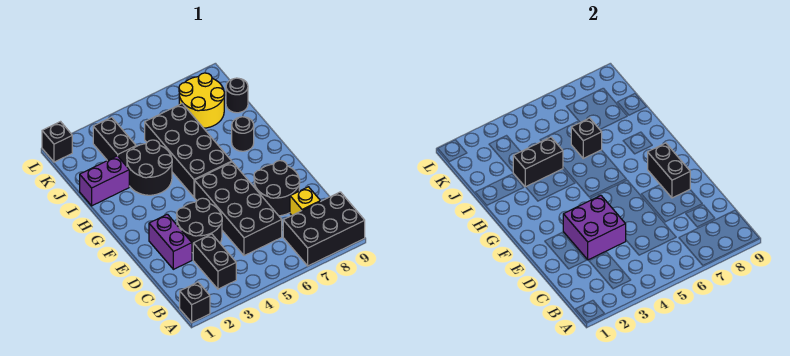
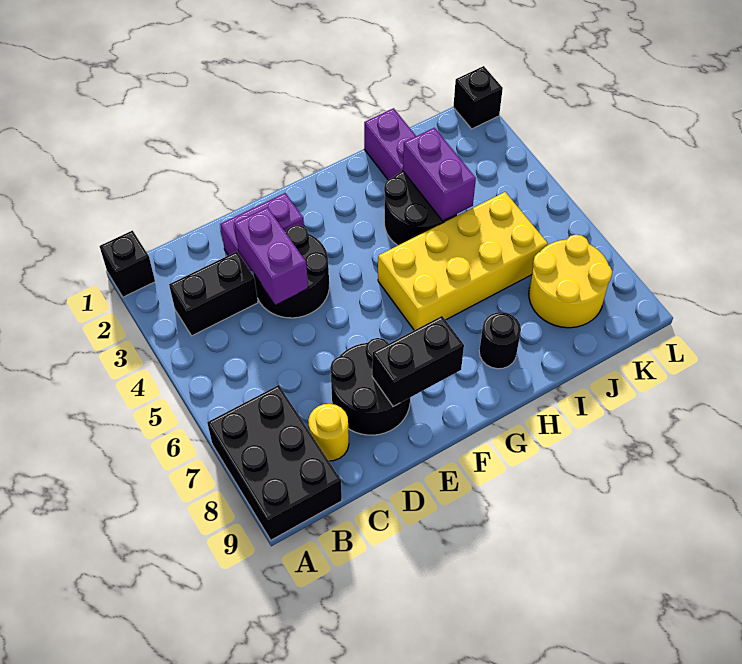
black 2x4 brick [195,162,282,256] -> none
yellow 1x1 brick [290,187,320,215] -> yellow 1x1 round brick [308,404,349,461]
purple 2x2 brick [563,196,626,260] -> purple 1x2 brick [234,207,308,305]
black 2x4 brick [145,104,232,197] -> yellow 2x4 brick [378,192,548,330]
black 1x2 brick [513,137,563,187] -> purple 1x2 brick [403,128,476,221]
black 1x1 brick [571,118,602,158] -> none
black 1x2 brick [93,117,136,166] -> none
black 1x1 round brick [226,78,248,113] -> none

